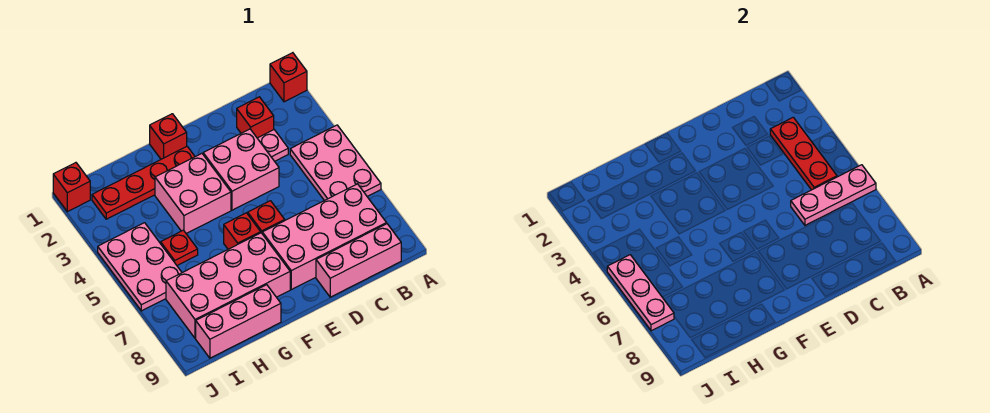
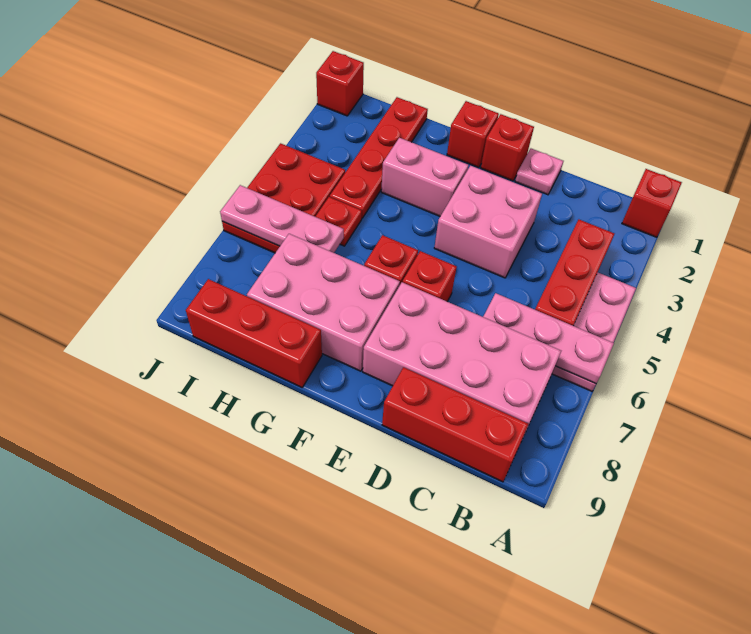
pink 1x3 brick [316,224,401,297] -> red 1x3 brick [382,367,528,482]
red 1x1 brick [237,97,274,138] -> red 1x1 brick moved to [481,114,534,181]
pink 1x1 plate [257,130,288,161] -> pink 1x1 plate moved to [515,149,563,195]
red 1x4 plate [92,147,195,219] -> red 1x4 plate turned to [330,97,428,218]
pink 2x2 brick [155,153,231,233] -> pink 1x2 brick [381,138,468,216]
pink 2x4 brick [166,233,290,338] -> pink 2x3 brick [247,234,400,371]
pink 1x3 brick [196,285,281,358] -> red 1x3 brick [186,279,322,387]
pink 2x3 plate [98,223,182,311] -> red 2x3 plate [222,143,345,253]
pink 1x3 plate [607,255,674,331] -> pink 1x3 plate turned to [220,185,344,253]

